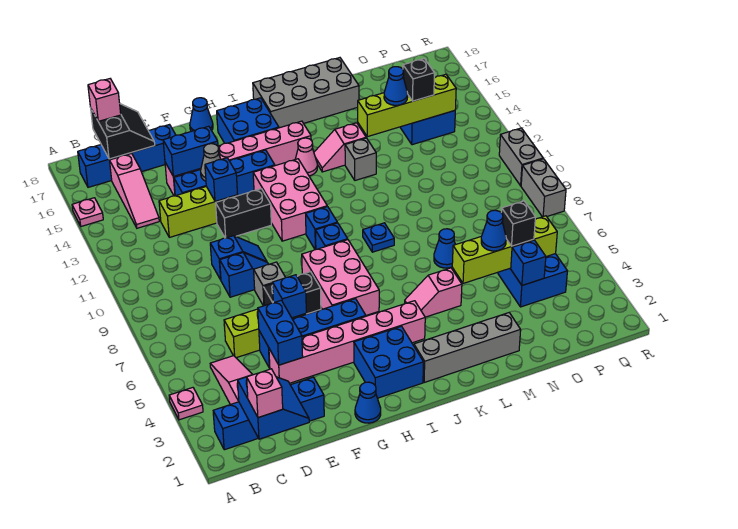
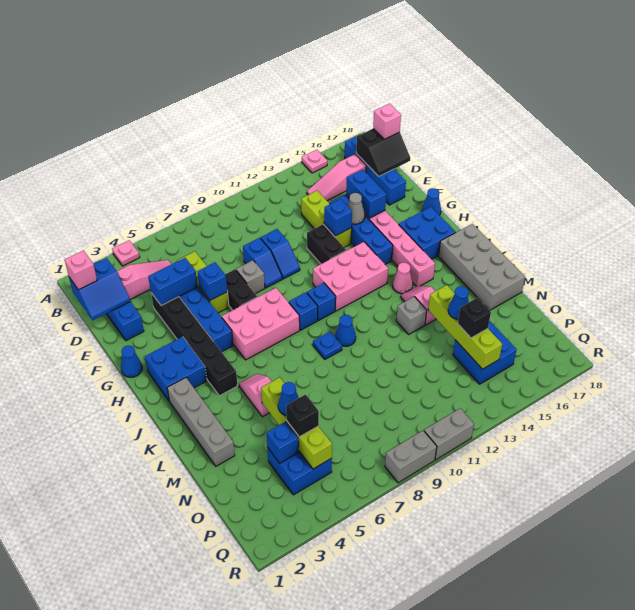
pink 1x6 brick [269,301,425,383] -> black 1x6 brick [151,293,238,396]
blue 1x1 cone [434,229,455,268] -> blue 1x1 cone moved to [335,315,356,346]

